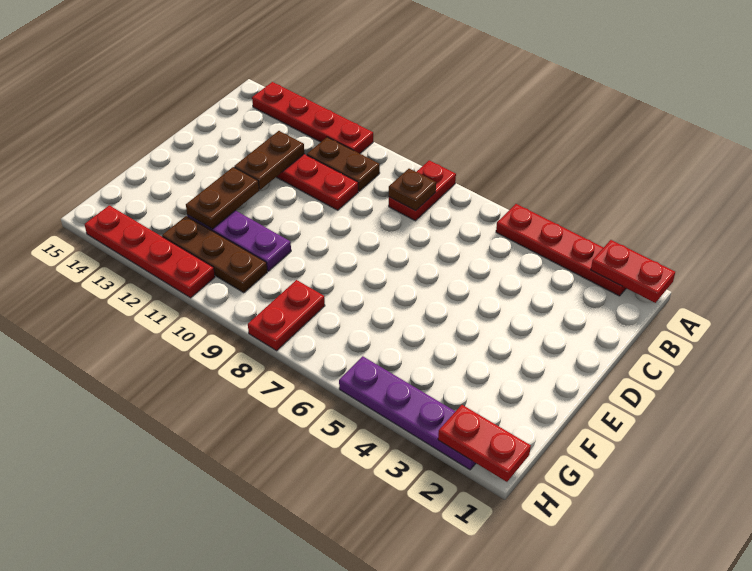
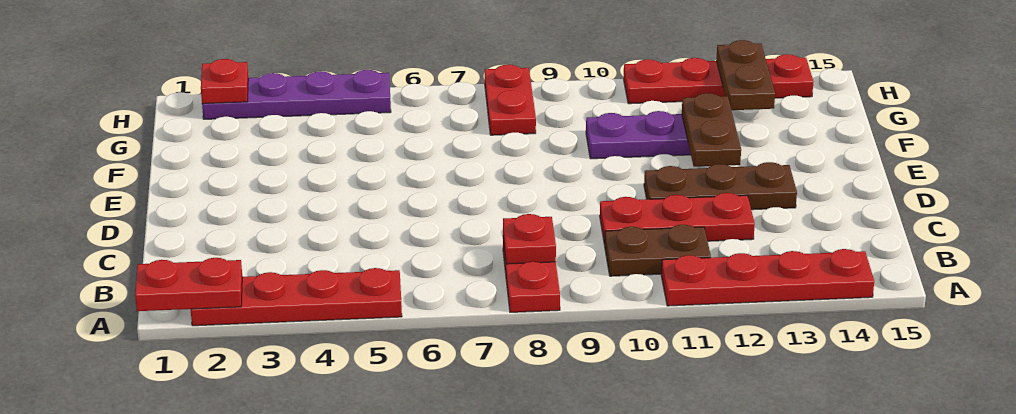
brown 1x1 plate [389,169,436,211] -> red 1x1 plate [503,214,556,264]
brown 1x2 plate [234,131,304,190] -> brown 1x2 plate moved to [716,40,775,110]
brown 1x3 plate [162,216,267,293] -> brown 1x3 plate moved to [644,162,797,210]
red 1x2 plate [438,405,531,482] -> red 1x1 plate [201,59,248,104]

